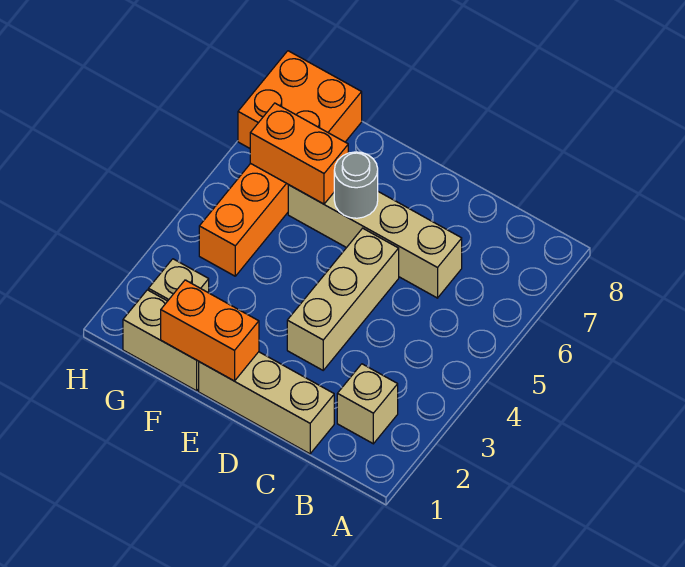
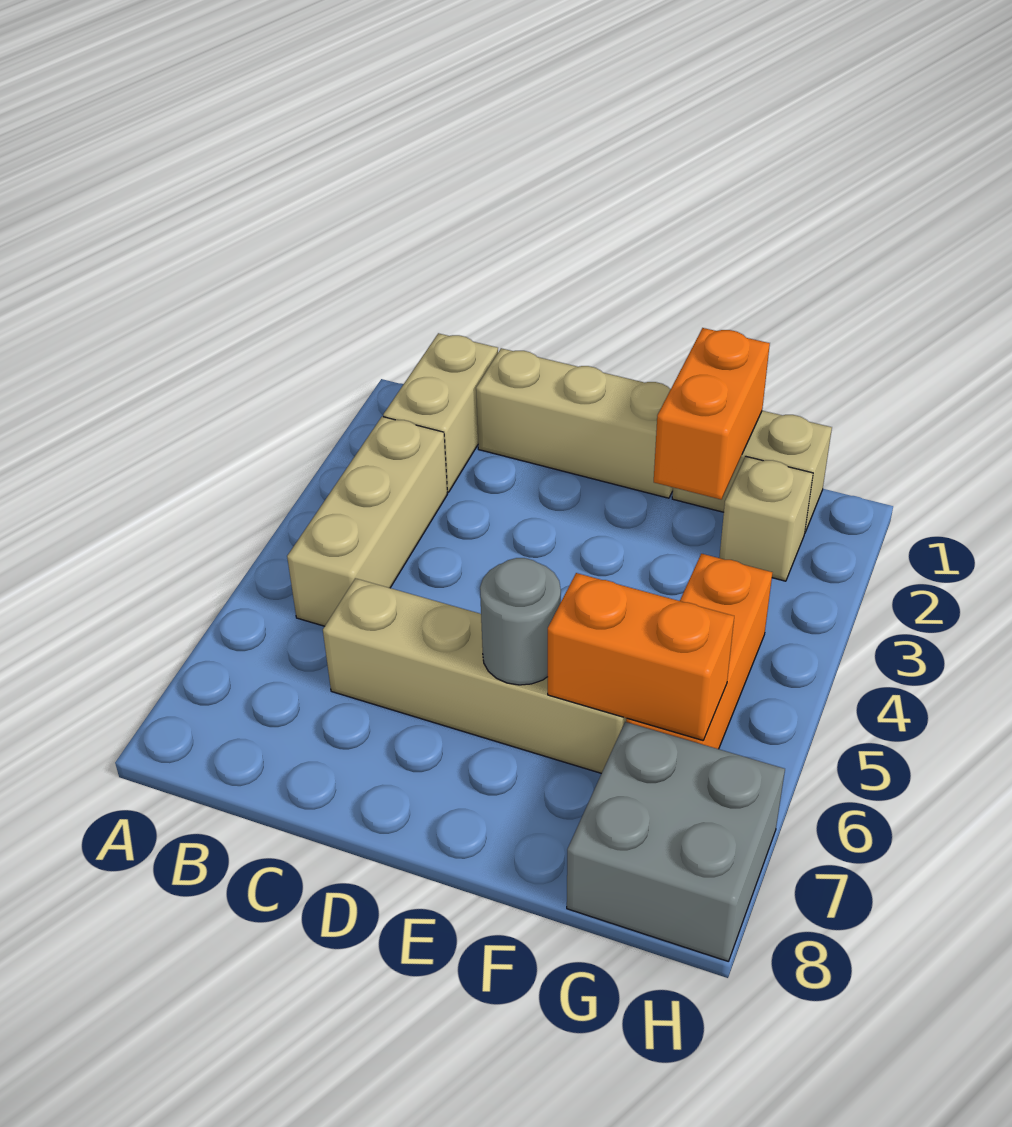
tan 1x1 brick [337,364,398,444] -> tan 1x2 brick [383,333,498,492]
tan 1x3 brick [287,228,399,370] -> tan 1x3 brick moved to [287,417,448,626]
orange 1x2 brick [161,280,259,381] -> orange 1x2 brick turned to [654,328,770,499]
orange 2x2 brick [238,51,362,148] -> grey 2x2 brick [567,722,785,961]

